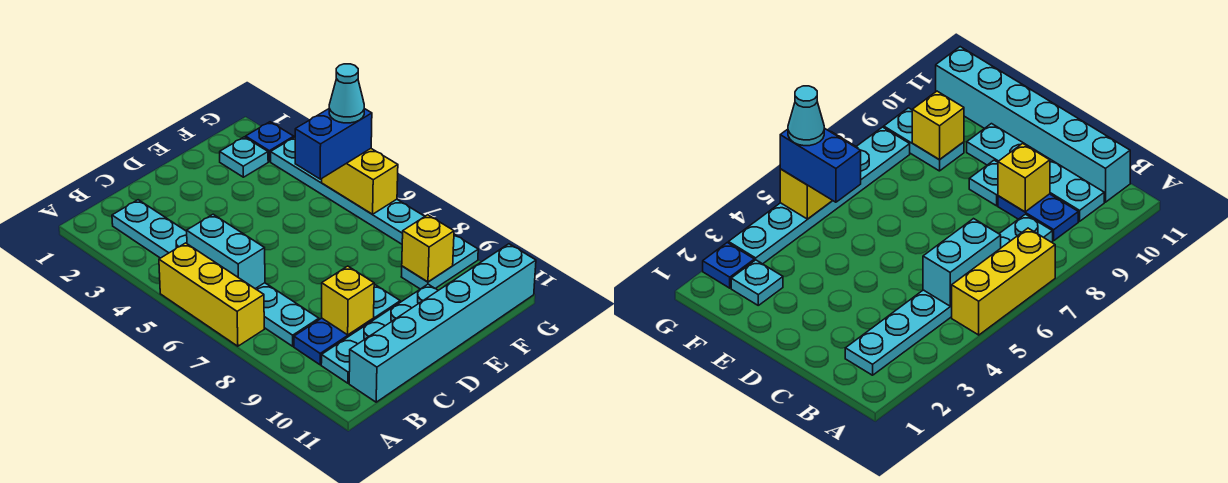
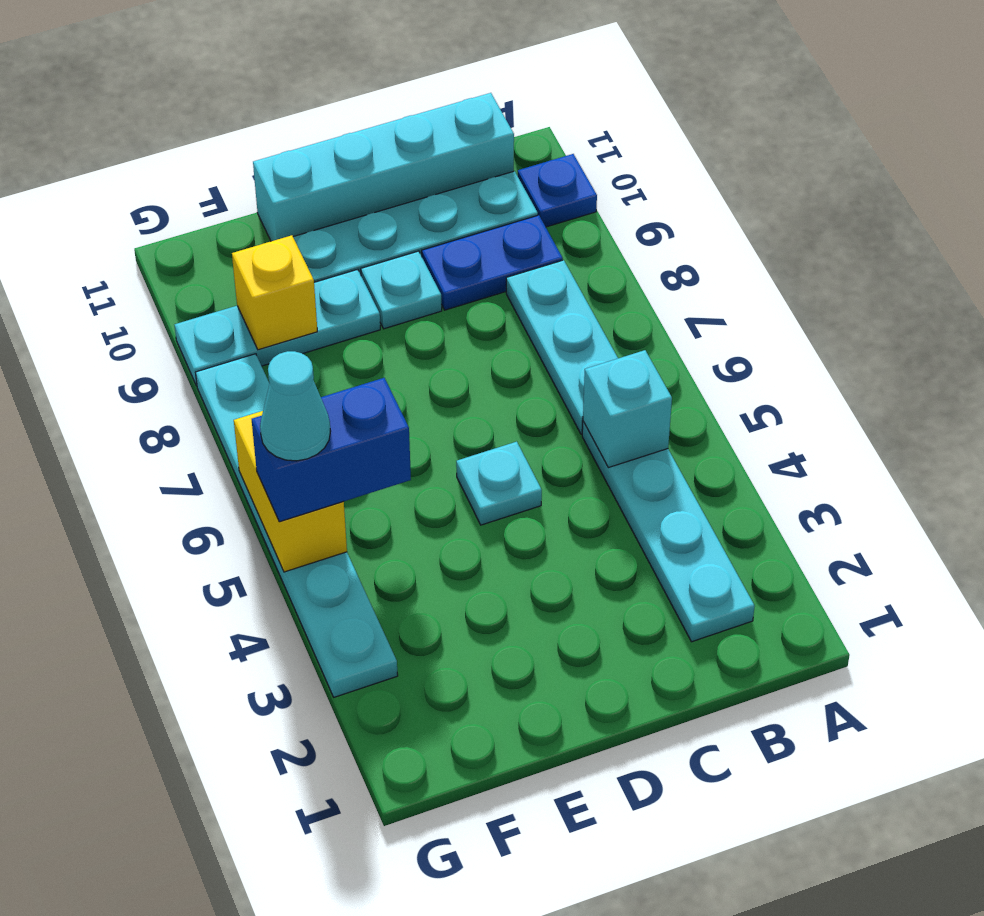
yellow 1x3 brick [159,243,264,346] -> none
cyan 1x2 brick [187,214,265,289] -> cyan 1x1 brick [583,350,672,468]
cyan 1x6 brick [349,244,536,402] -> cyan 1x4 brick [253,93,514,241]
yellow 1x1 brick [322,266,374,335] -> none
cyan 1x1 plate [220,137,268,177] -> cyan 1x1 plate moved to [456,442,542,525]
cyan 1x2 plate [401,235,478,289] -> cyan 1x3 plate [175,269,380,386]
blue 1x1 plate [246,122,294,162] -> blue 1x1 plate moved to [518,154,597,227]

